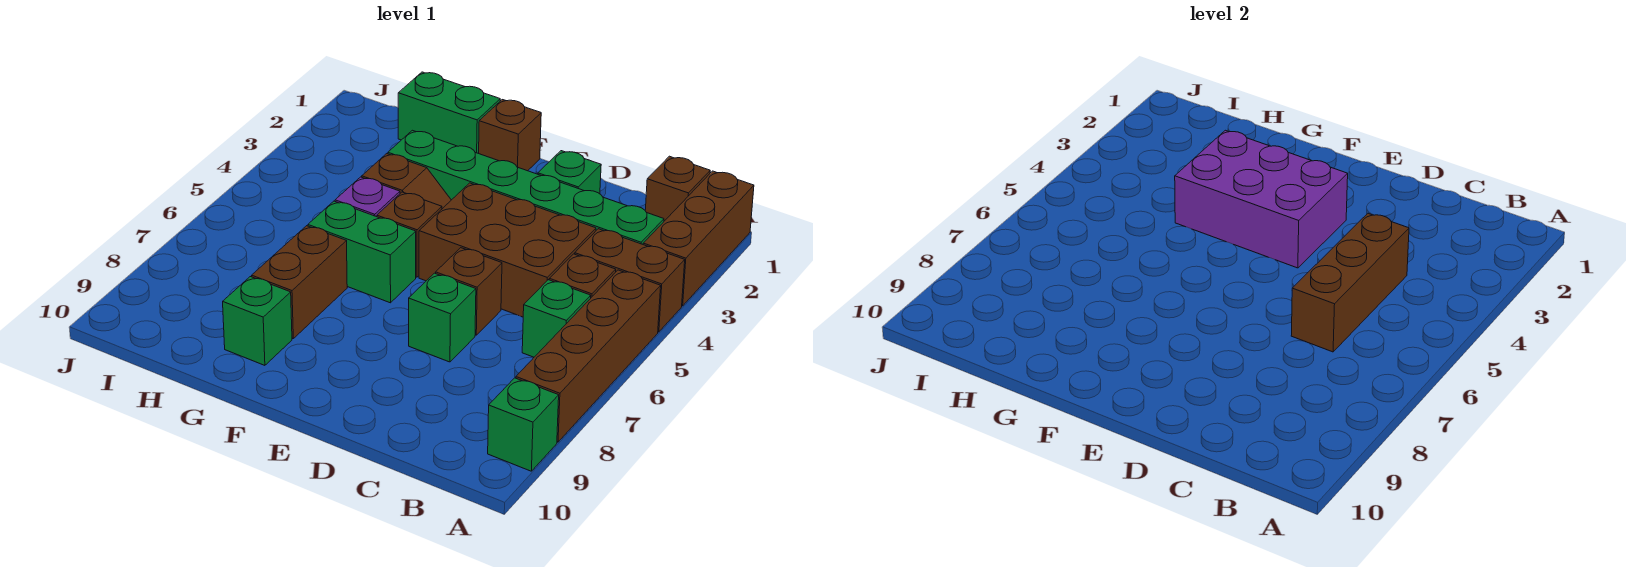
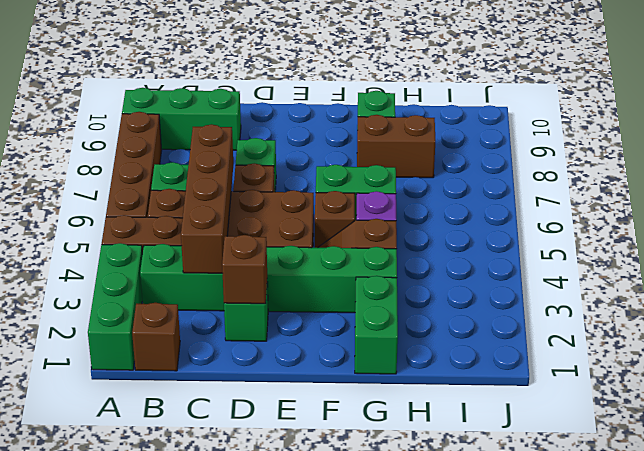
brown 1x3 brick [643,171,754,306] -> green 1x3 brick [88,243,142,370]
green 1x1 brick [488,378,559,471] -> green 1x3 brick [122,88,241,150]
brown 1x3 brick [1291,213,1409,352] -> brown 1x4 brick [181,124,233,273]
purple 2x3 brick [1175,130,1348,268] -> none
brown 1x1 brick [479,100,541,171] -> brown 1x1 brick moved to [222,235,267,304]
green 1x2 brick [398,72,500,153] -> green 1x2 brick turned to [355,276,398,374]
brown 1x2 brick [252,226,347,338] -> brown 1x2 brick turned to [357,115,435,178]

